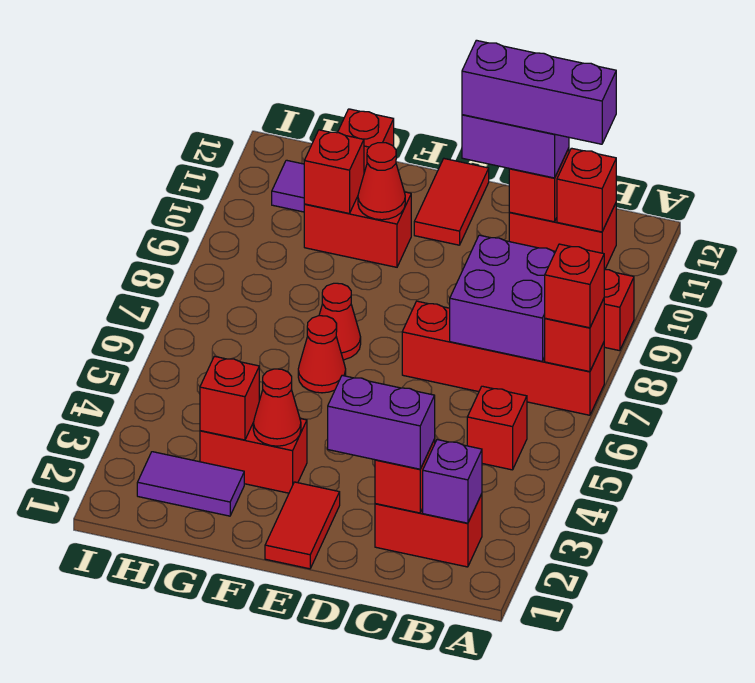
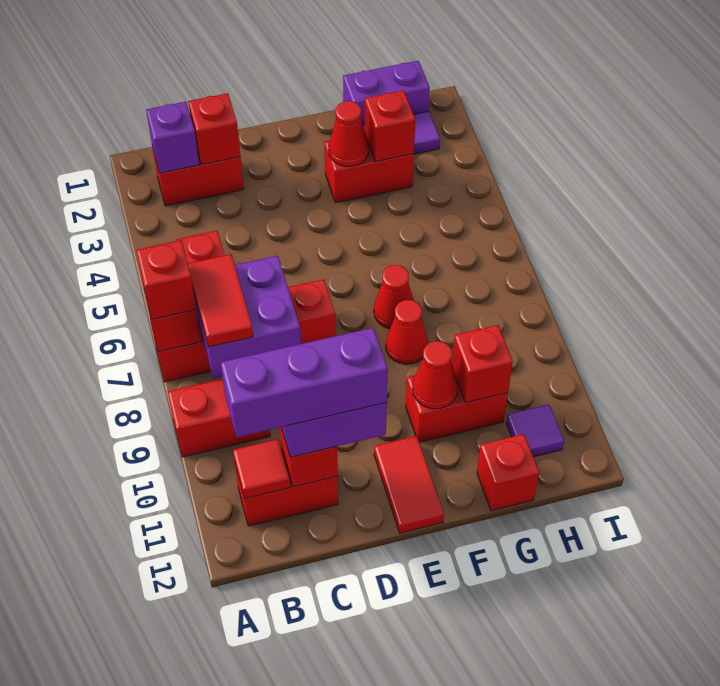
red 1x1 brick [557,148,616,232] -> red 1x1 tile [233,439,290,499]
purple 1x2 brick [328,376,435,469] -> purple 1x2 brick moved to [343,61,430,124]
red 1x2 tile [265,482,340,569] -> red 1x2 tile moved to [188,254,253,347]
red 1x1 cone [298,316,346,393] -> red 1x1 cone moved to [386,300,428,364]

